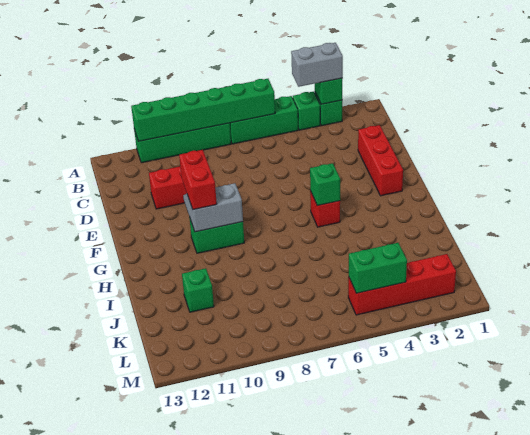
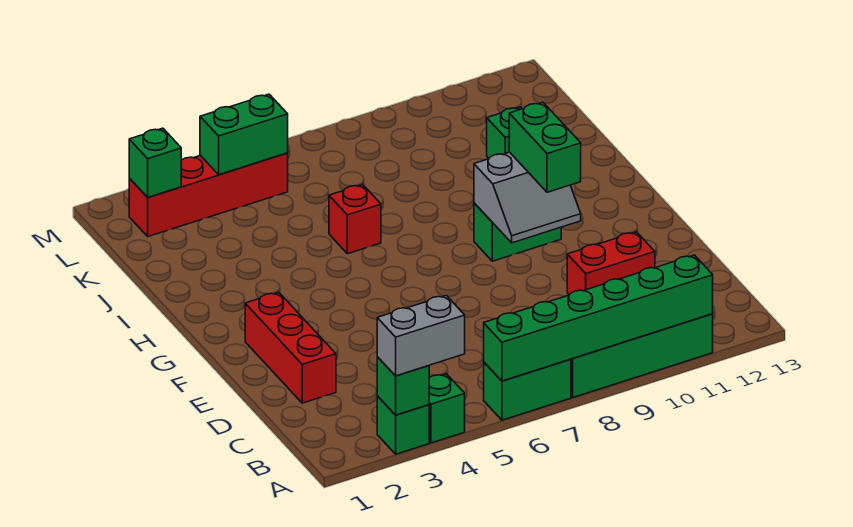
green 1x3 brick [230,96,298,144] -> green 1x2 brick [484,359,571,420]
red 1x2 brick [179,150,217,210] -> green 1x2 brick [509,102,581,192]
red 1x1 brick [310,191,340,227] -> red 1x1 brick moved to [329,185,381,254]
green 1x1 brick [310,163,340,206] -> green 1x1 brick moved to [129,128,181,197]

